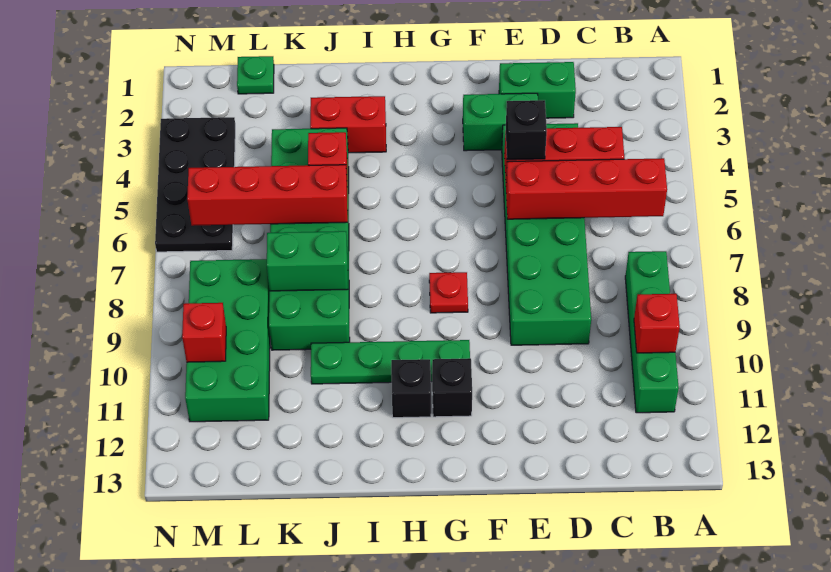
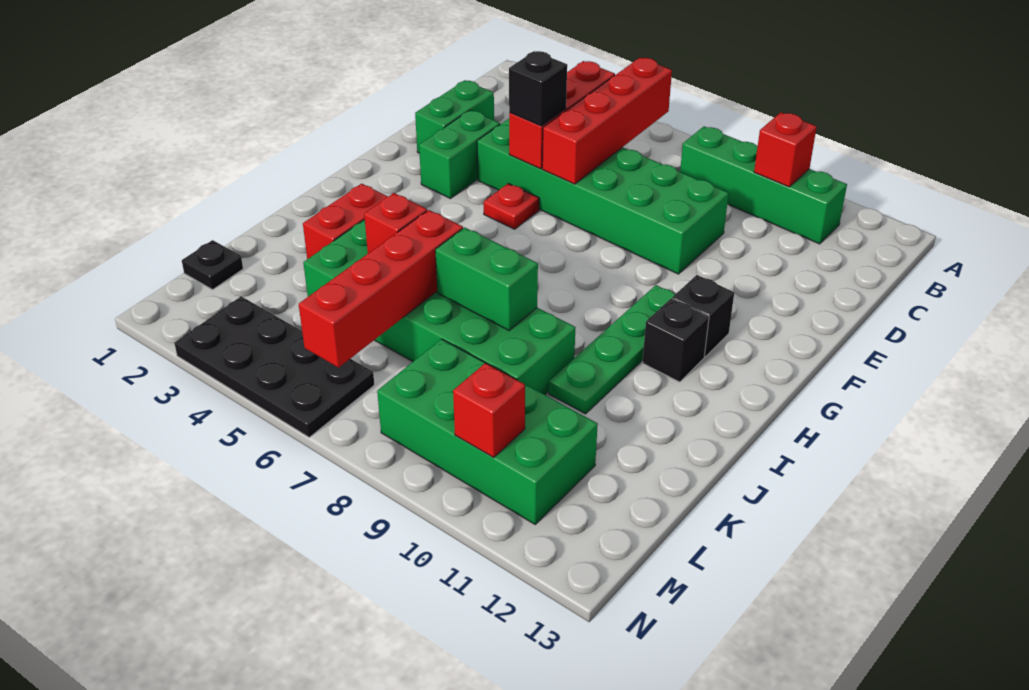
red 1x1 plate [429,272,468,313] -> red 1x1 plate moved to [484,183,539,229]
green 1x2 brick [267,231,348,291] -> green 1x2 brick turned to [435,227,538,330]
green 1x1 plate [237,56,274,94] -> black 1x1 plate [182,240,243,290]

